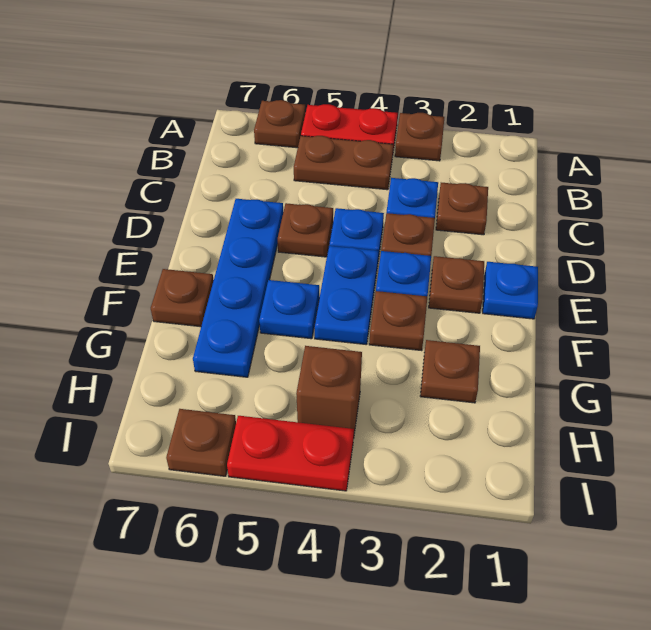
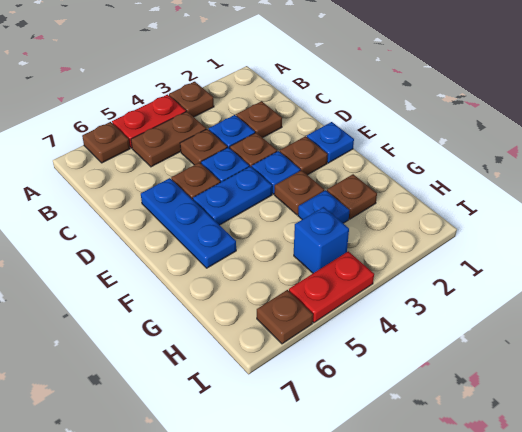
blue 1x4 plate [193,199,283,377] -> blue 1x3 plate [141,178,236,268]
blue 1x2 plate [314,246,379,344] -> blue 1x2 plate turned to [193,166,272,225]
blue 1x1 plate [259,280,319,339] -> blue 1x1 plate moved to [298,190,350,223]
brown 1x1 plate [151,269,214,327] -> brown 1x1 plate moved to [180,129,227,165]
brown 1x1 brick [296,346,362,433] -> blue 1x1 brick [294,207,349,273]

